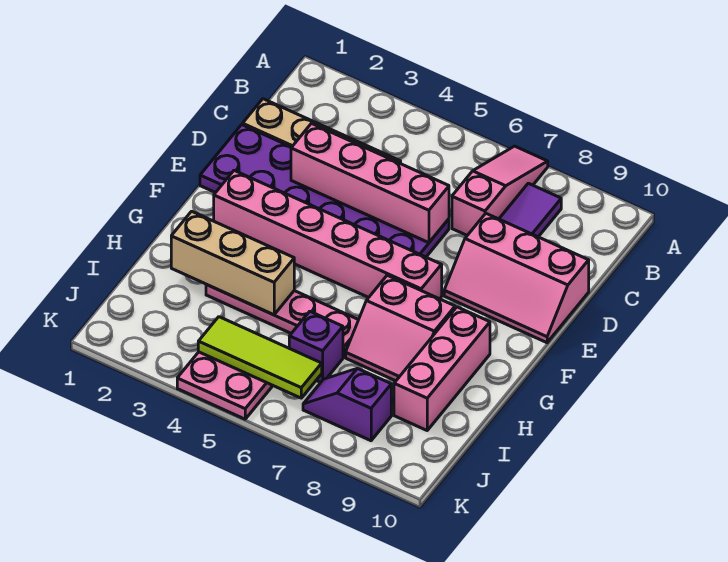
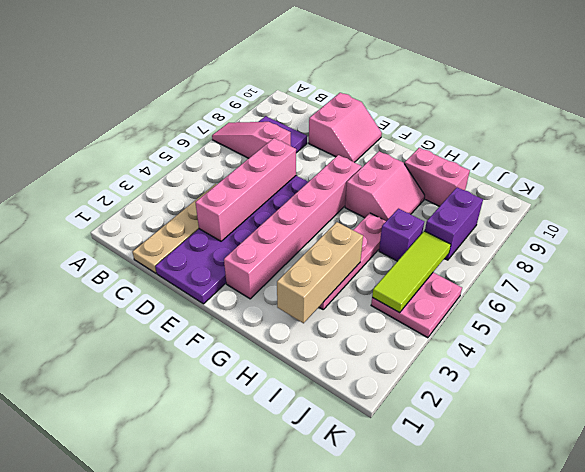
pink 2x3 slope [444,214,589,343] -> pink 2x2 slope [309,93,382,162]
pink 1x3 brick [394,307,490,430] -> pink 1x2 brick [404,148,470,206]
purple 1x2 slope [303,368,391,441] -> purple 1x2 brick [425,187,483,260]

